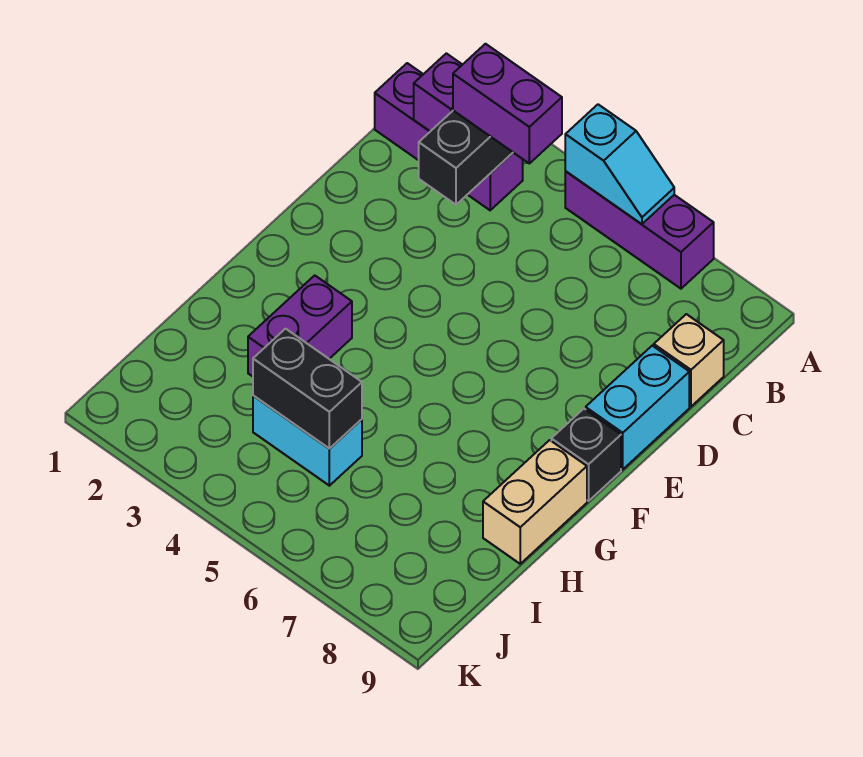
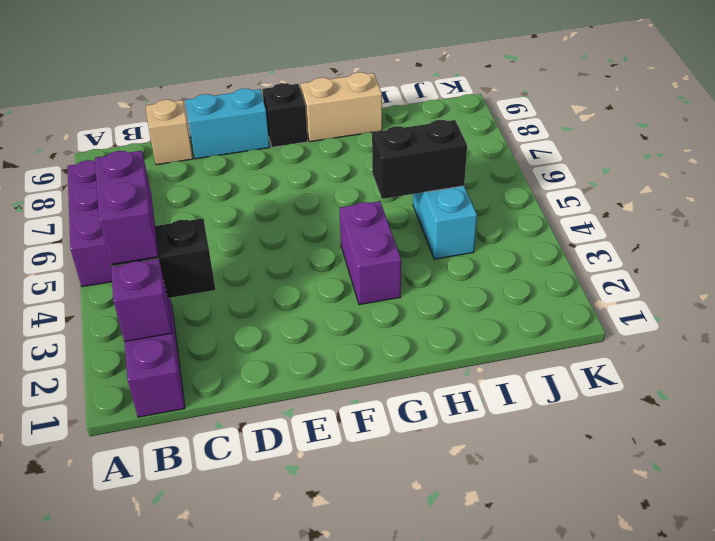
cyan 1x2 slope [565,104,674,224] -> none
purple 1x2 brick [248,275,352,377] -> purple 1x2 brick turned to [339,201,401,305]
black 1x2 brick [253,329,362,449] -> black 1x2 brick turned to [372,120,467,199]

